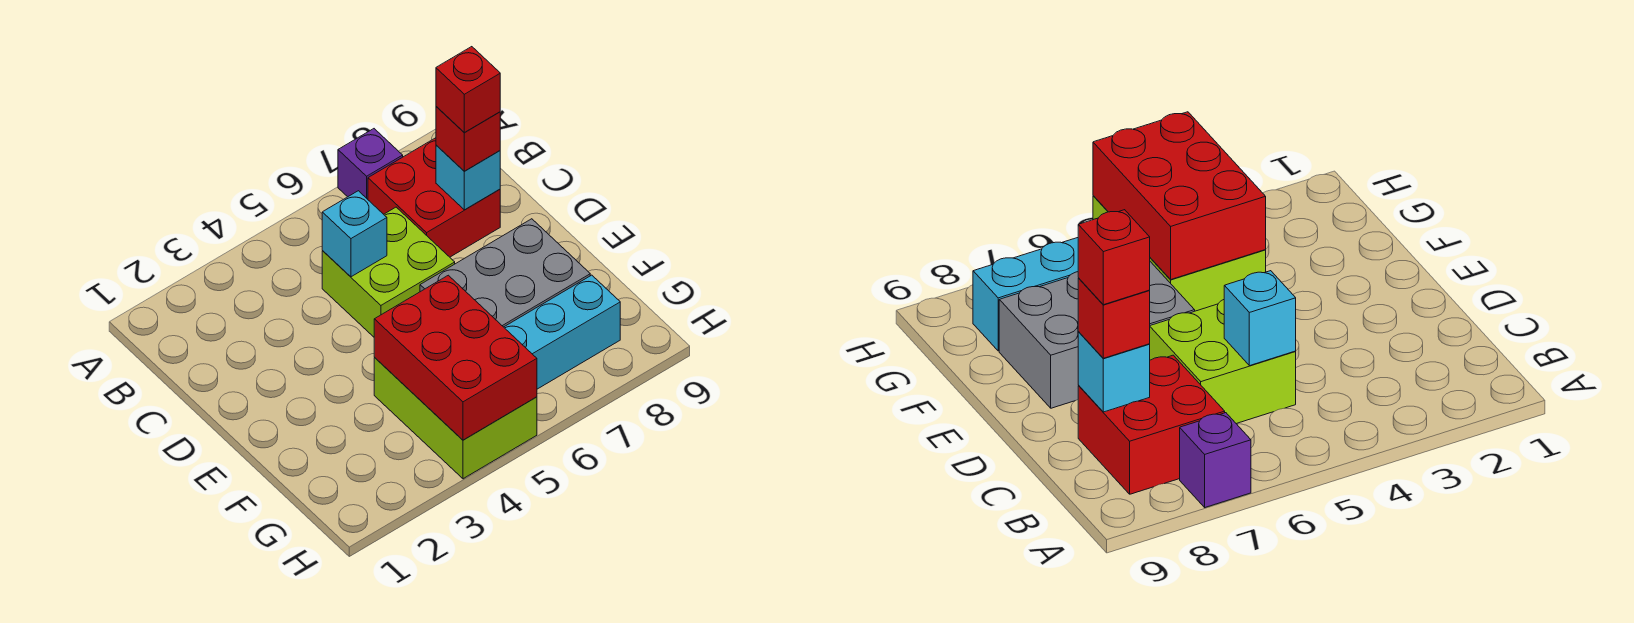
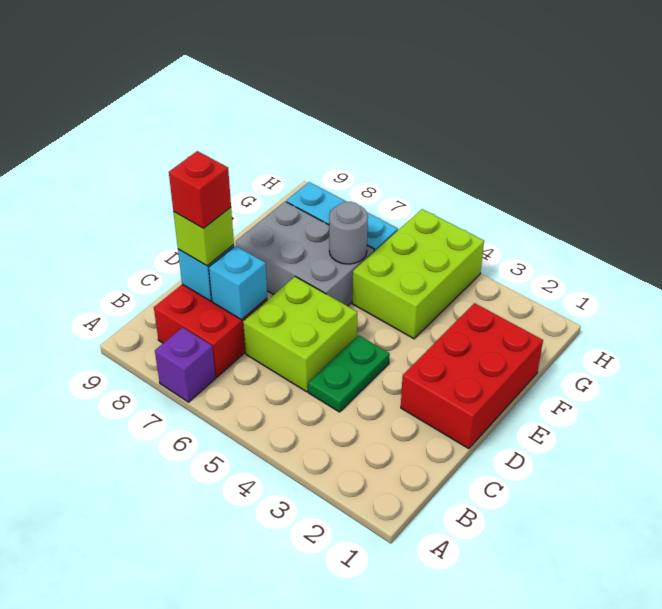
none -> green 1x2 plate [308,335,390,412]
cyan 1x1 brick [322,191,387,277] -> cyan 1x1 brick moved to [209,246,267,320]
red 1x1 brick [436,107,500,171] -> lime 1x1 brick [173,207,234,266]
red 2x3 brick [374,275,537,440] -> red 2x3 brick moved to [401,303,543,449]
none -> grey 1x1 round brick [329,202,368,264]

